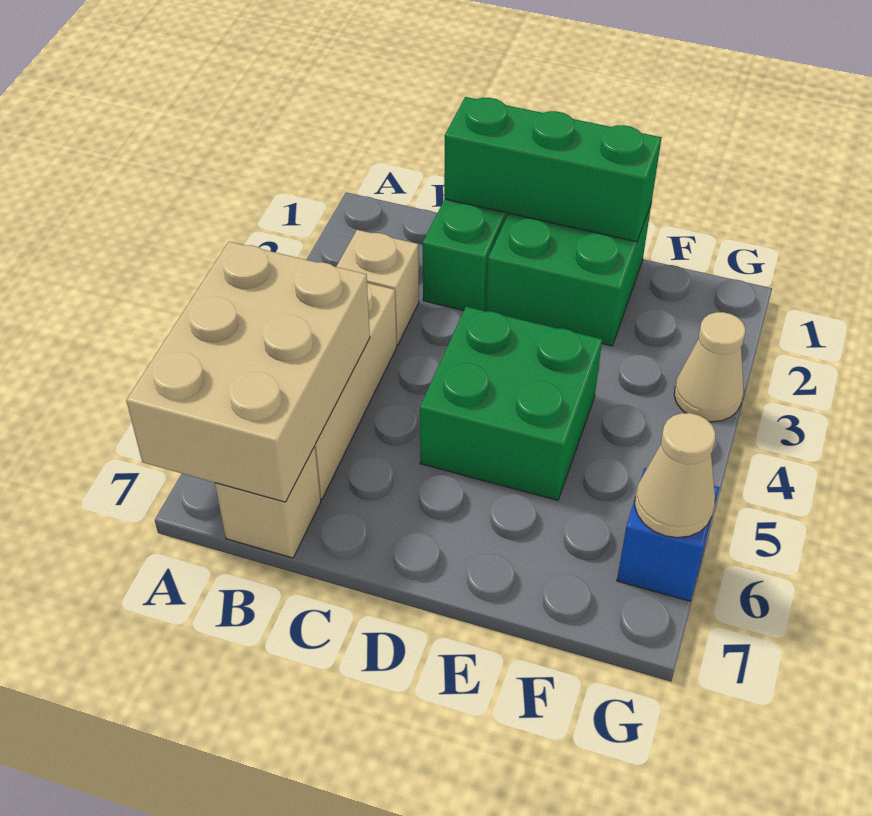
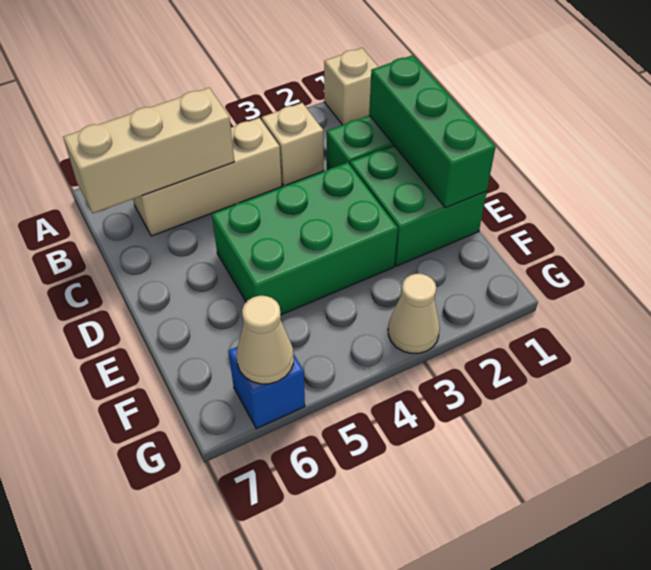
tan 2x3 brick [126,242,370,502] -> tan 1x3 brick [63,88,234,213]
tan 1x1 brick [215,446,321,558] -> tan 1x1 brick moved to [324,48,378,125]
green 2x2 brick [420,307,602,500] -> green 2x3 brick [212,162,398,315]

